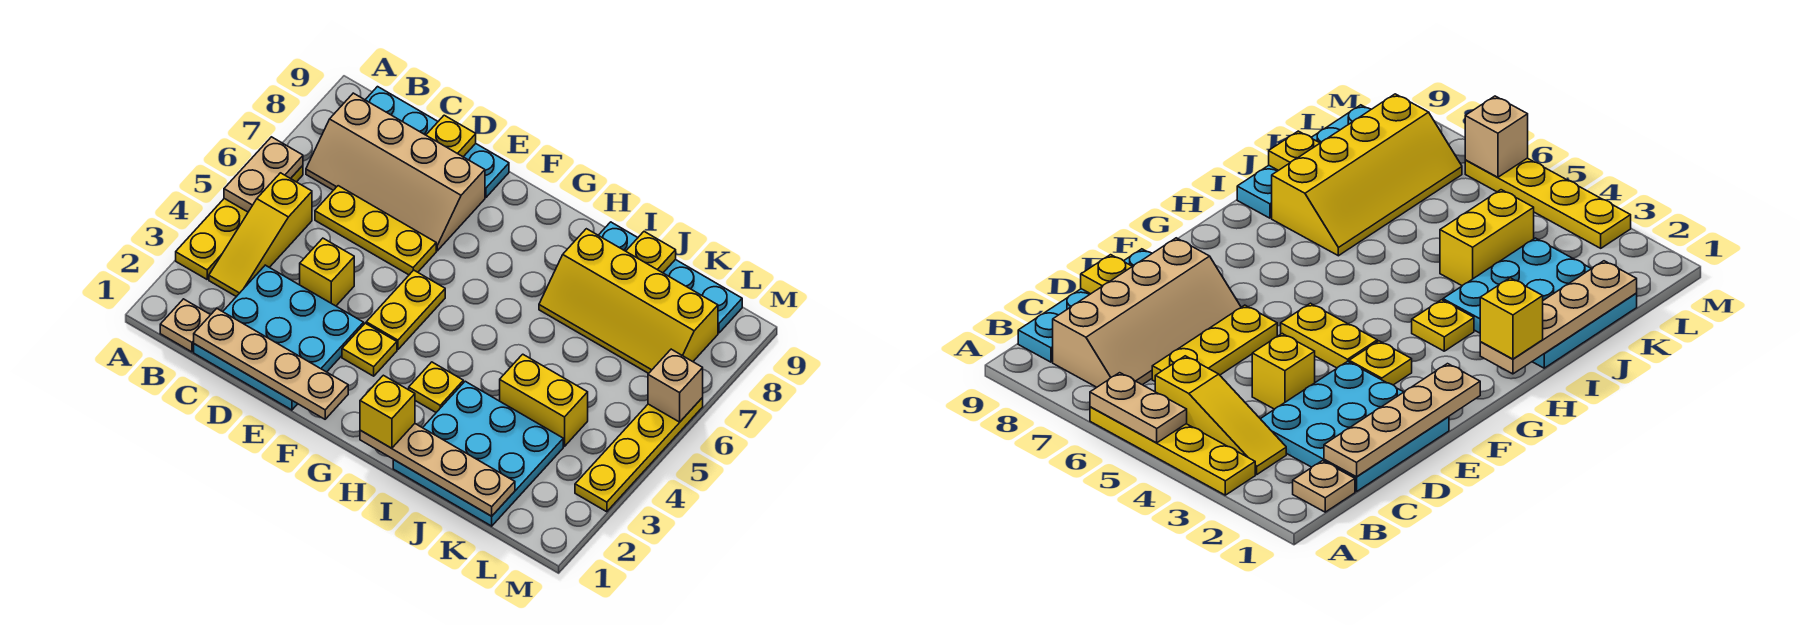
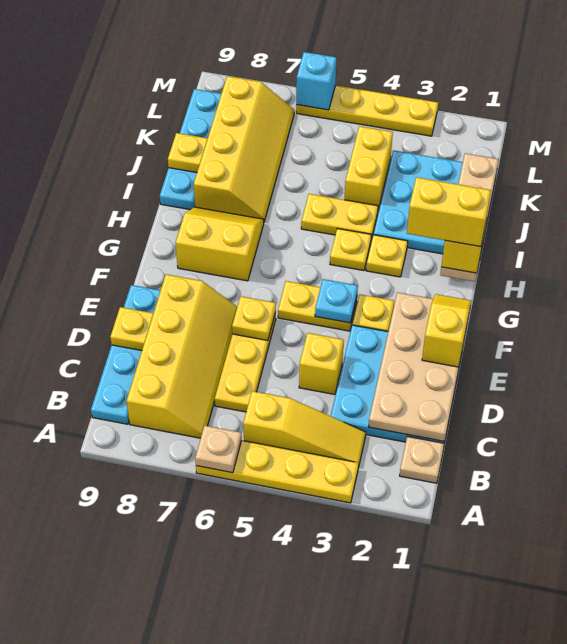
tan 1x2 plate [224,137,303,212] -> tan 1x1 plate [195,425,242,473]
tan 2x4 slope [306,93,485,251] -> yellow 2x4 slope [127,274,237,438]
tan 1x4 plate [194,309,348,419] -> tan 2x4 plate [368,292,470,441]
none -> yellow 1x2 slope [422,294,471,367]
none -> yellow 1x1 plate [232,296,276,340]
none -> cyan 1x1 plate [315,279,358,323]
none -> yellow 2x2 slope [176,207,264,281]
none -> yellow 1x2 brick [407,177,491,247]
none -> yellow 1x1 plate [330,228,371,271]
none -> yellow 1x2 plate [301,194,378,240]
tan 1x1 brick [648,349,703,422] -> cyan 1x1 brick [296,52,337,110]

